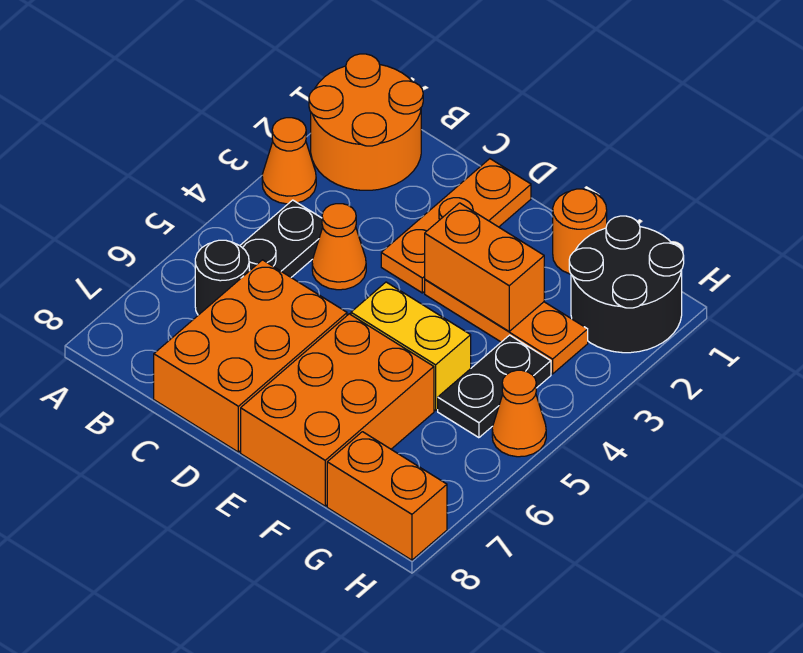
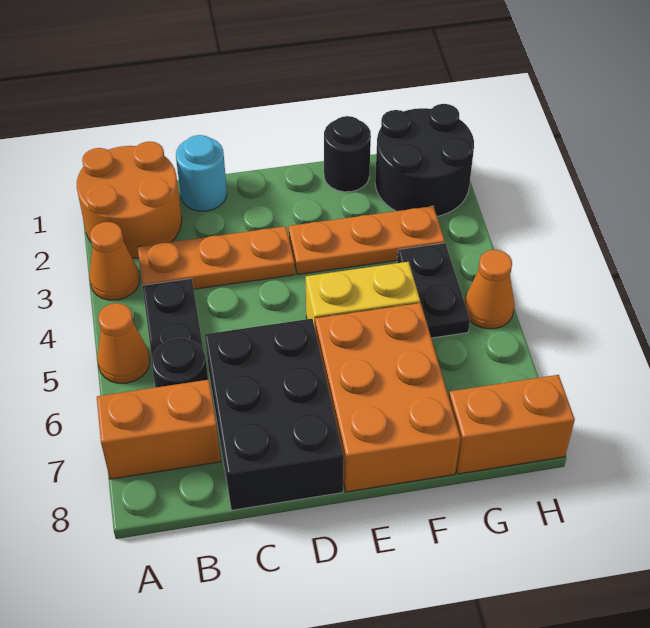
none -> cyan 1x1 round brick [176,135,227,211]
orange 1x1 cone [312,204,366,290] -> orange 1x1 cone moved to [97,303,150,383]
orange 2x3 brick [154,260,347,452] -> black 2x3 brick [205,319,344,510]
orange 1x3 plate [381,159,531,293] -> orange 1x3 plate turned to [138,226,295,289]
orange 1x2 brick [425,203,544,331] -> orange 1x2 brick moved to [97,380,221,479]
orange 1x1 round brick [553,189,607,274] -> black 1x1 round brick [324,116,371,192]

